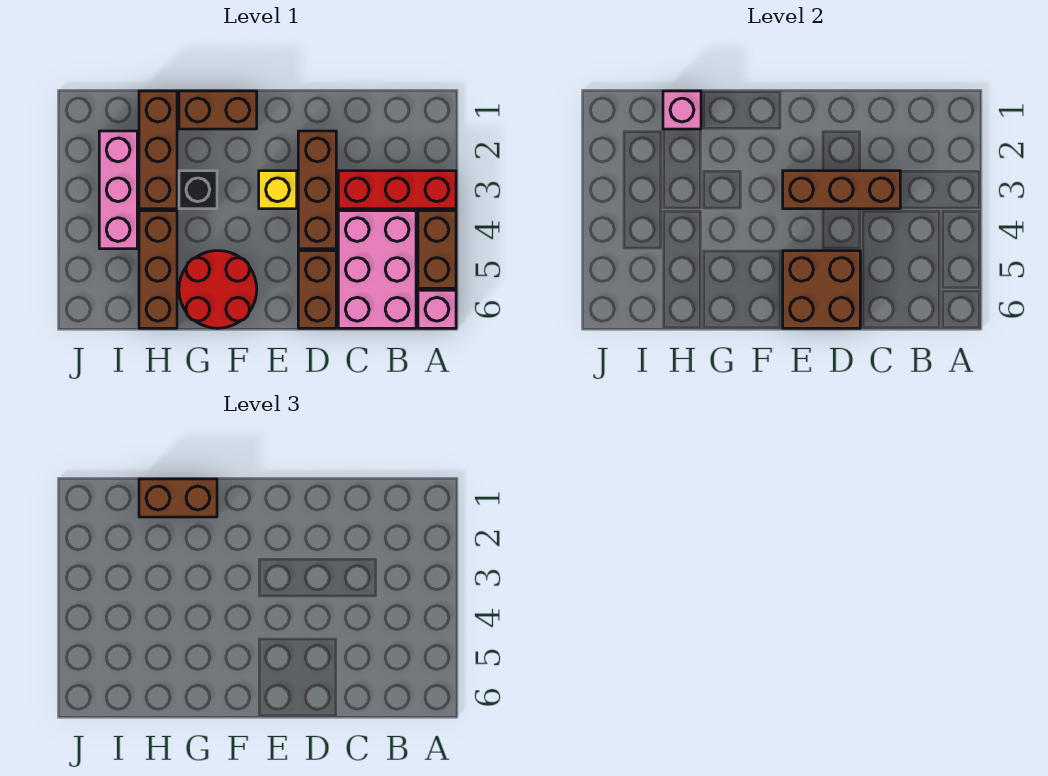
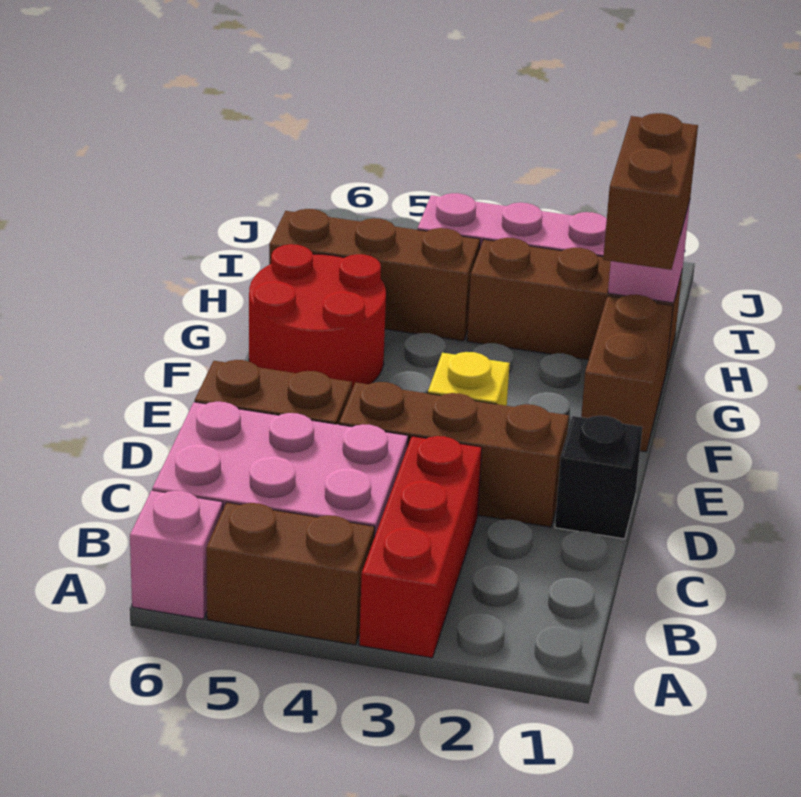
brown 1x3 brick [783,171,900,209] -> none
brown 2x2 brick [783,251,860,328] -> none
black 1x1 brick [179,171,217,209] -> black 1x1 brick moved to [555,416,642,539]

